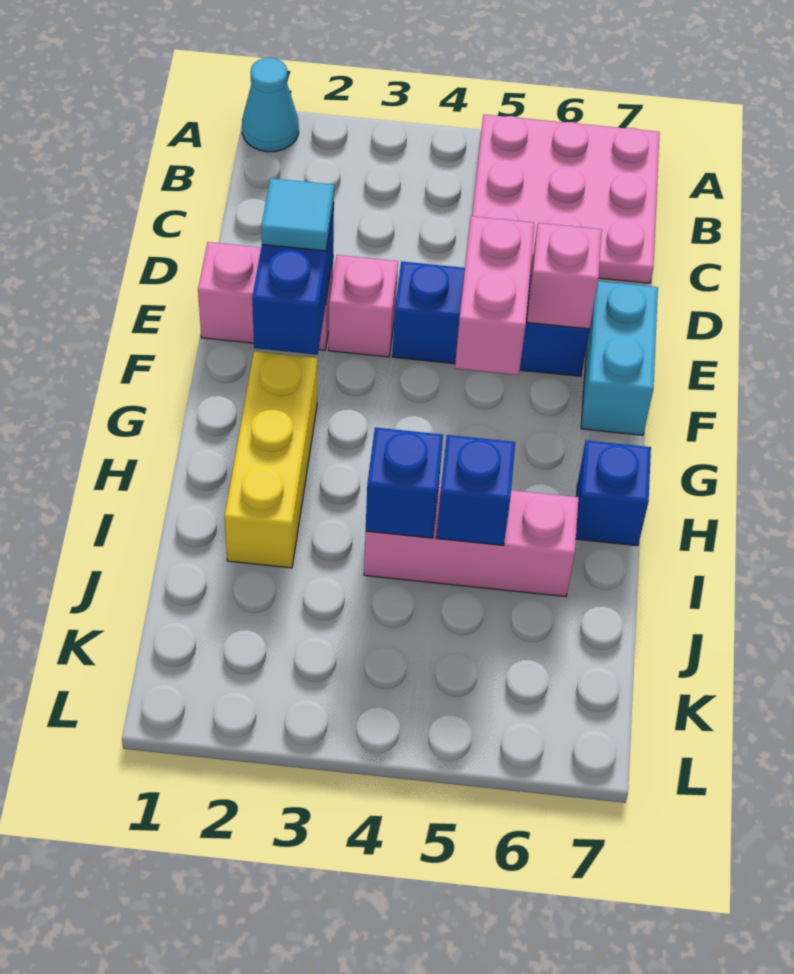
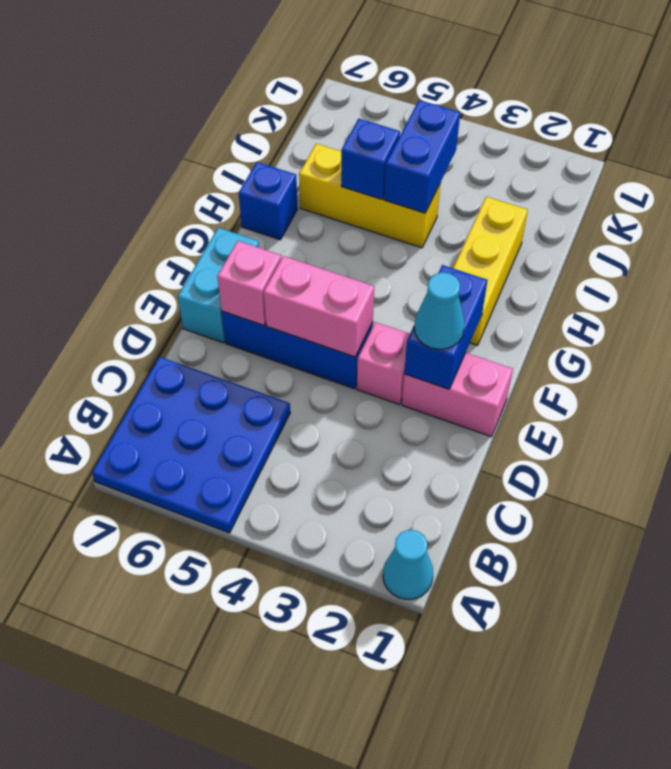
pink 3x3 plate [472,115,660,283] -> blue 3x3 plate [92,357,290,533]
cyan 1x1 tile [261,178,334,251] -> cyan 1x1 cone [414,272,465,349]
pink 1x2 brick [455,216,534,375] -> pink 1x2 brick turned to [264,256,374,357]
pink 1x3 brick [364,483,579,597] -> yellow 1x3 brick [299,144,441,248]
blue 1x1 brick [366,428,443,538] -> blue 1x2 brick [384,100,460,213]

